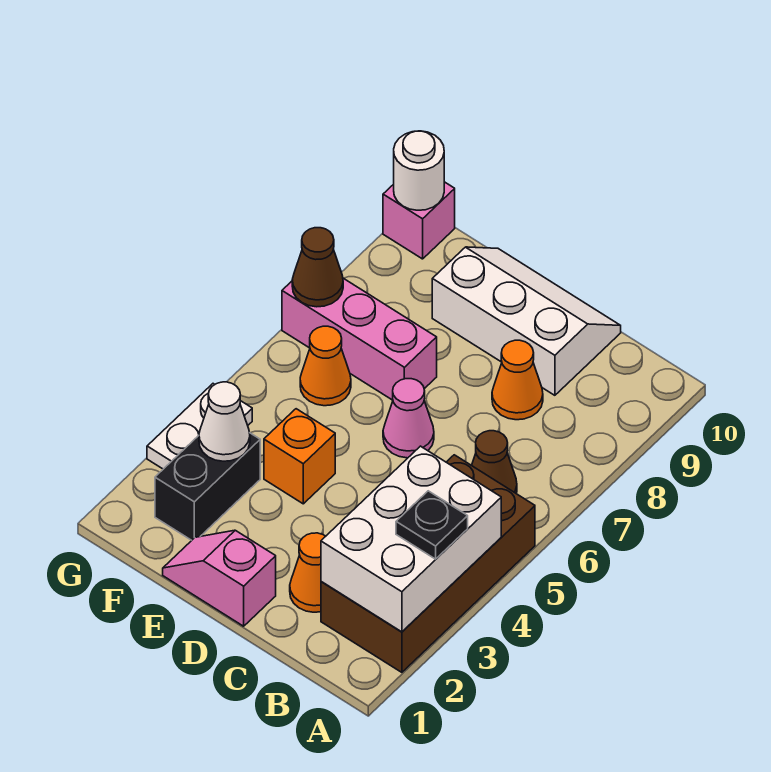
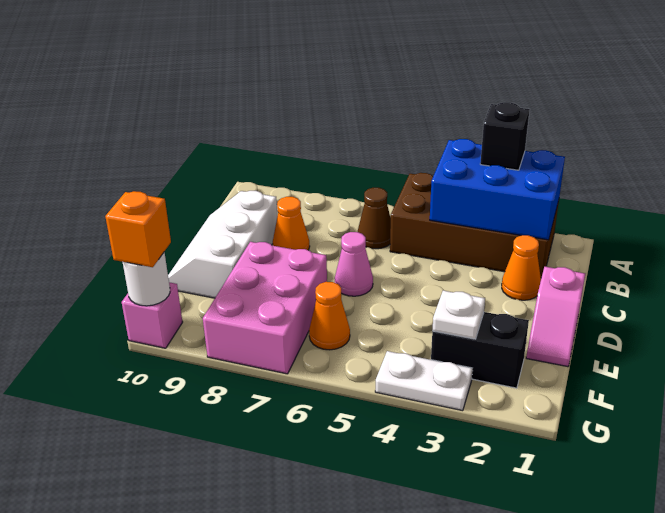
white 2x3 brick [321,446,501,632] -> blue 2x3 brick [430,139,565,240]
black 1x1 plate [396,491,468,559] -> black 1x1 brick [480,102,530,170]
orange 1x1 brick [264,409,335,504] -> orange 1x1 brick moved to [105,191,171,267]
pink 1x3 brick [282,278,437,400] -> pink 2x3 brick [203,242,327,374]
white 1x1 cone [199,382,250,461] -> white 1x1 plate [432,291,485,339]
brown 1x1 cone [292,228,343,307] -> none

